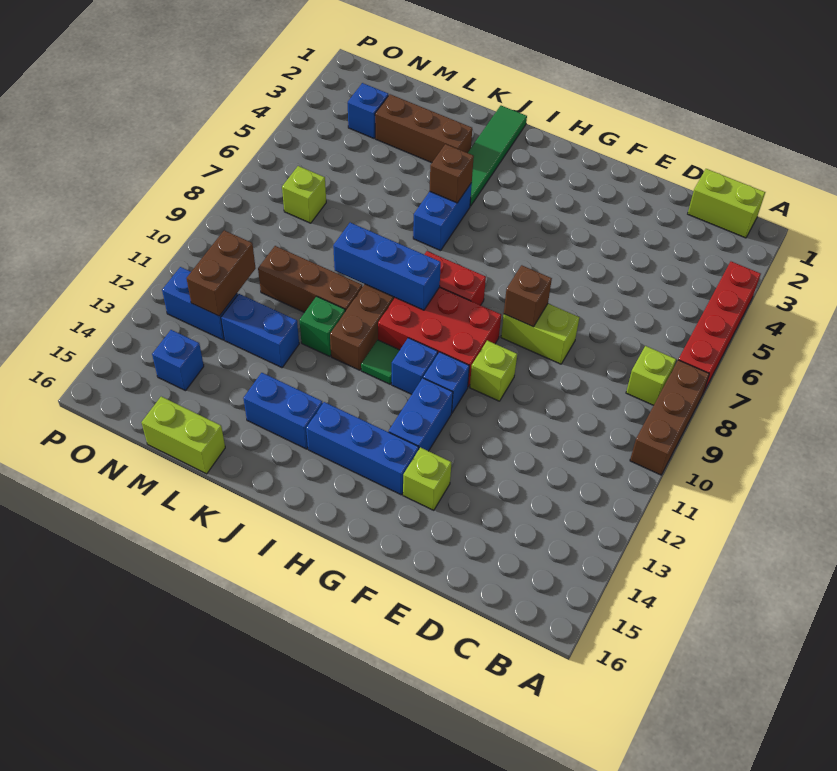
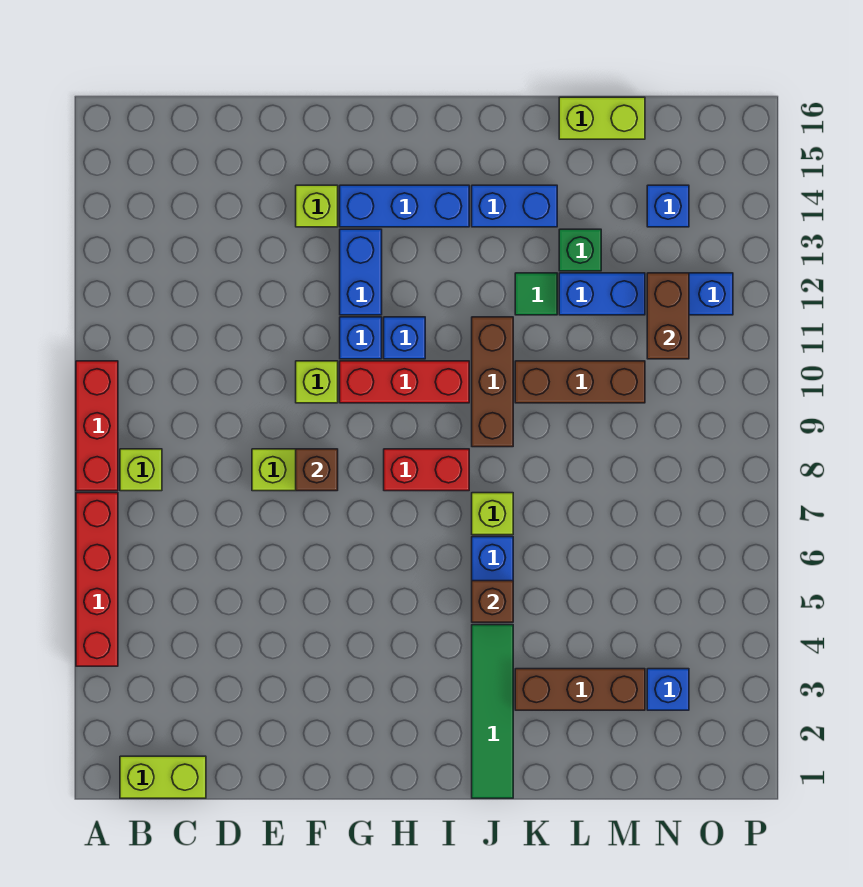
brown 1x3 brick [630,360,709,475] -> red 1x3 brick [76,361,118,491]
red 2x3 brick [378,287,501,387] -> red 1x3 brick [340,361,469,403]
blue 1x3 brick [333,223,441,310] -> none
green 1x1 tile [361,340,400,384] -> green 1x1 tile moved to [515,273,557,315]
green 1x1 brick [299,296,345,356] -> green 1x1 brick moved to [559,229,601,271]
lime 1x1 brick [282,166,326,223] -> lime 1x1 brick moved to [472,493,513,535]

